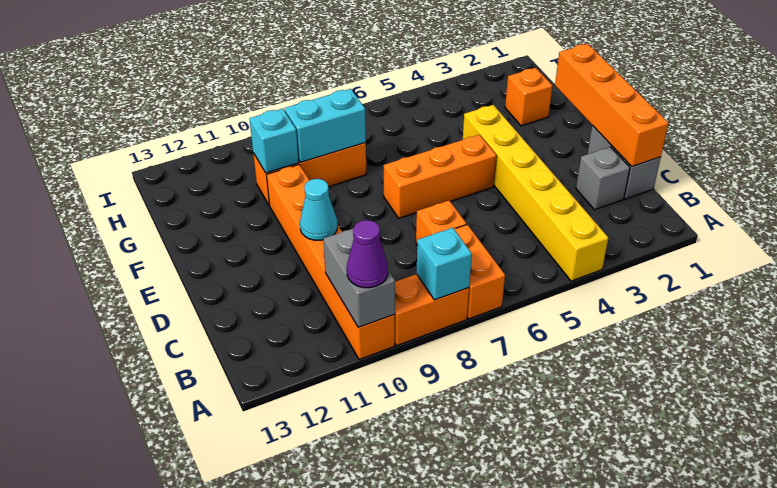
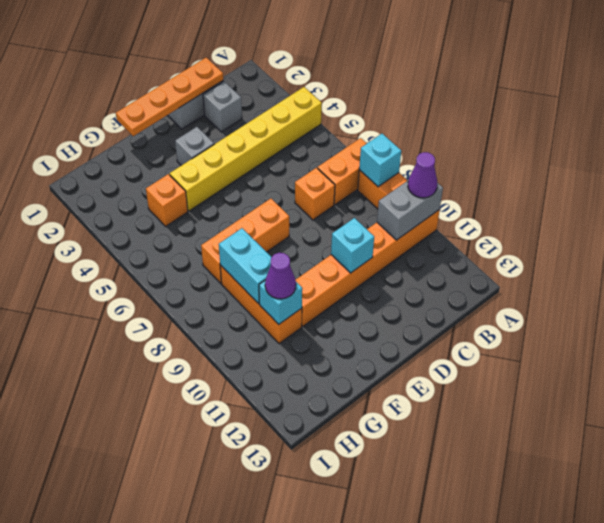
orange 1x4 brick [555,44,668,166] -> orange 1x4 plate [116,58,223,136]
cyan 1x1 cone [300,179,337,240] -> cyan 1x1 brick [331,218,374,273]
none -> grey 1x1 brick [175,127,214,166]
orange 1x3 brick [384,135,496,218] -> orange 1x3 brick turned to [201,199,289,283]
orange 1x1 brick [505,68,552,126] -> orange 1x1 brick moved to [146,174,188,226]
none -> purple 1x1 cone [265,253,296,299]

